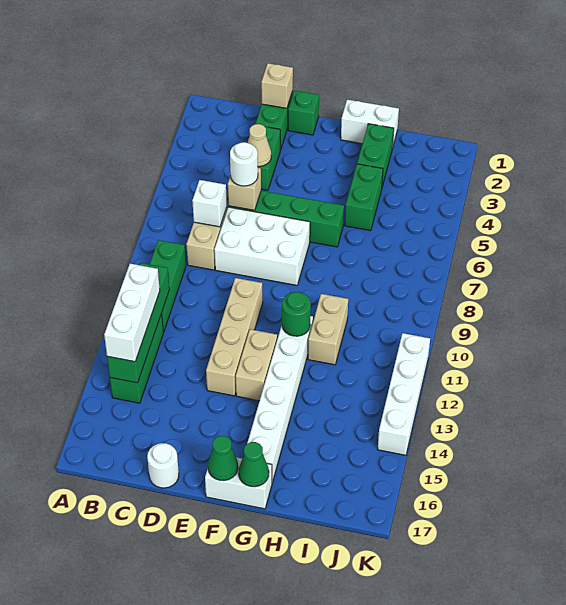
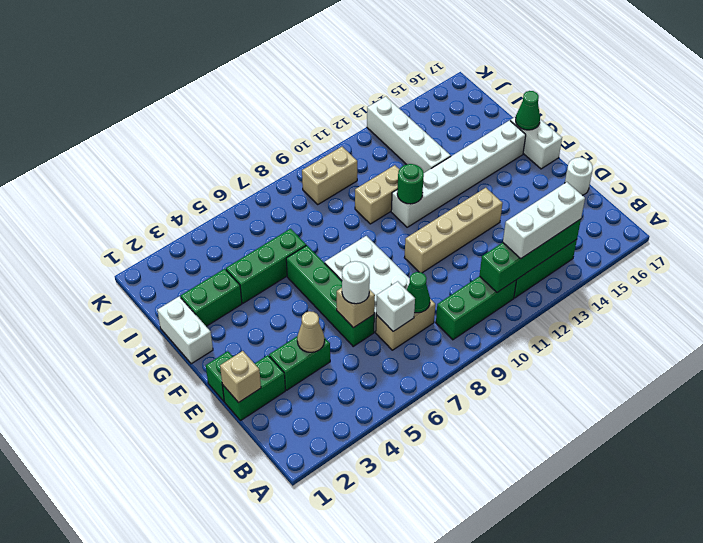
tan 1x2 brick [236,329,277,401] -> tan 1x2 brick moved to [302,147,357,204]
green 1x1 cone [208,436,238,480] -> green 1x1 cone moved to [407,272,430,313]
green 1x2 brick [345,164,383,231] -> green 1x3 brick [226,229,306,303]
white 1x4 brick [378,333,430,455] -> white 1x4 brick turned to [367,97,451,173]

